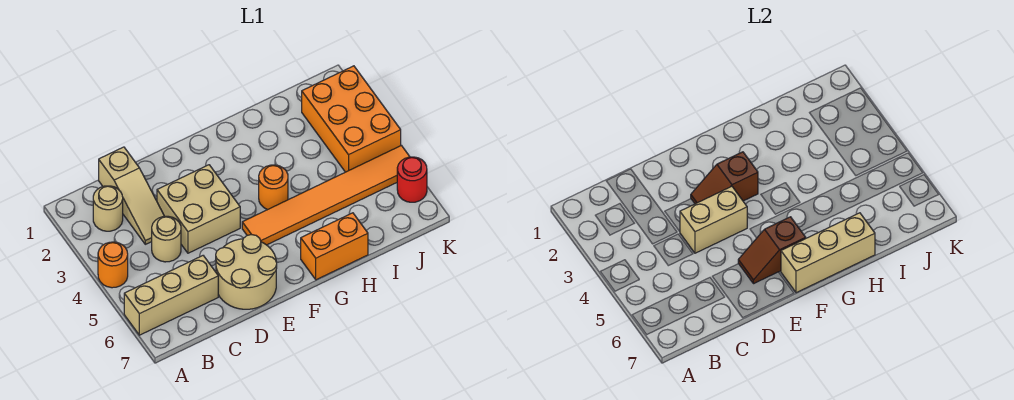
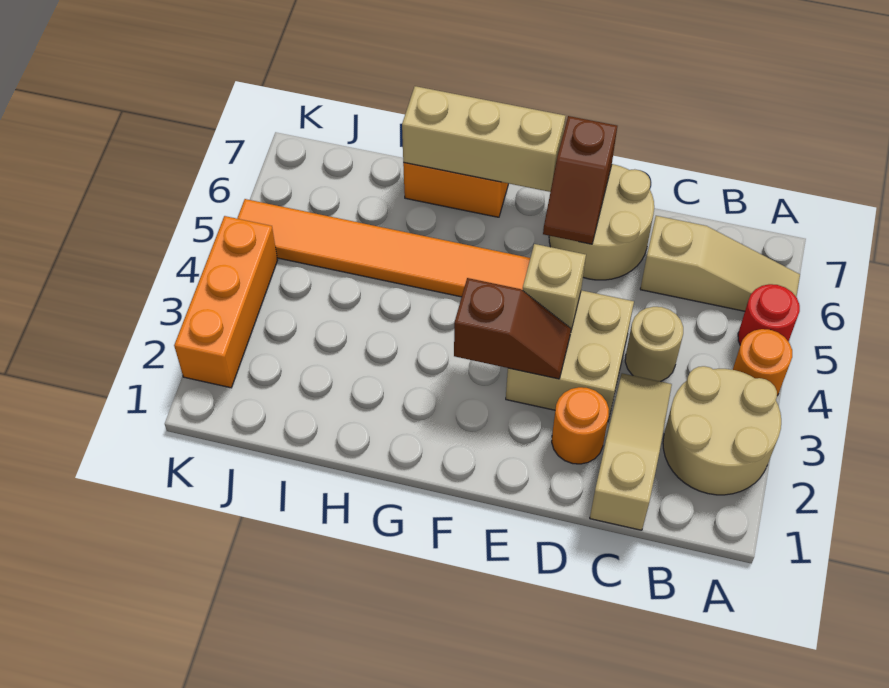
tan 1x3 brick [124,256,218,335] -> tan 1x3 slope [640,216,800,311]
tan 1x1 round brick [93,186,123,231] -> tan 2x2 round brick [663,366,781,495]
tan 1x2 brick [680,186,747,253] -> tan 1x1 brick [522,244,586,329]
brown 1x2 slope [738,217,806,284] -> brown 1x2 slope turned to [543,116,617,244]
orange 1x1 round brick [259,165,288,210] -> orange 1x1 round brick moved to [552,387,609,464]
orange 2x3 brick [302,66,401,172] -> orange 1x3 brick [174,216,278,388]
red 1x1 round brick [397,157,427,202] -> red 1x1 round brick moved to [738,284,800,345]

